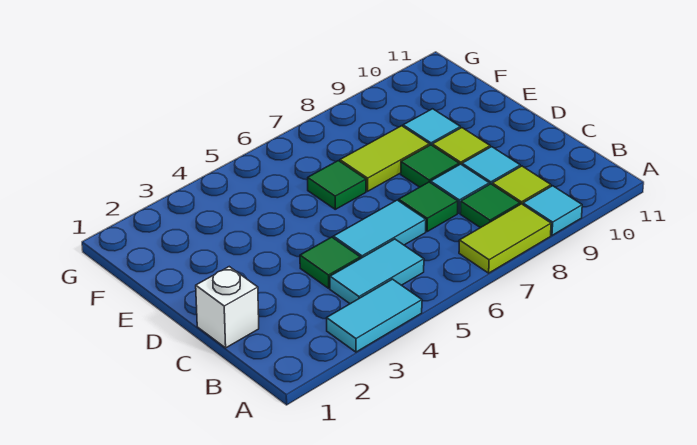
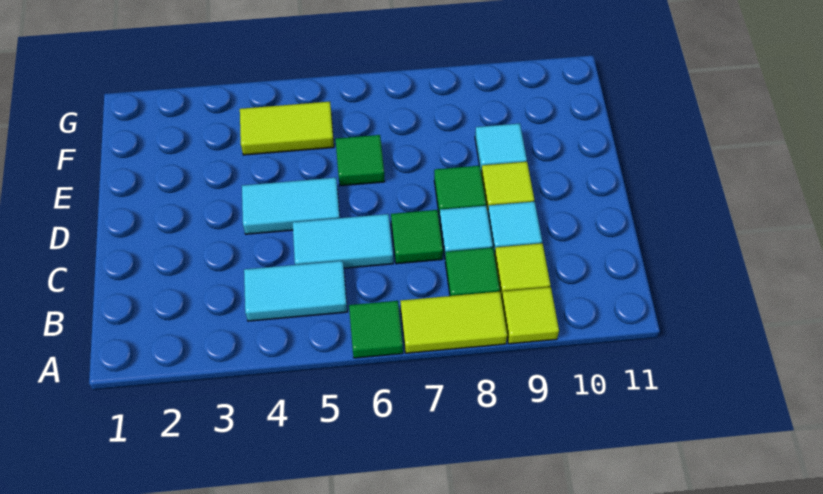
cyan 1x2 tile [327,279,422,352] -> cyan 1x2 tile moved to [242,178,340,234]
cyan 1x1 tile [523,186,582,235] -> lime 1x1 tile [501,287,559,344]
white 1x1 brick [196,267,259,348] -> none
green 1x1 tile [300,237,360,288] -> green 1x1 tile moved to [349,301,403,358]
lime 1x2 tile [340,126,429,191] -> lime 1x2 tile moved to [240,102,334,155]

